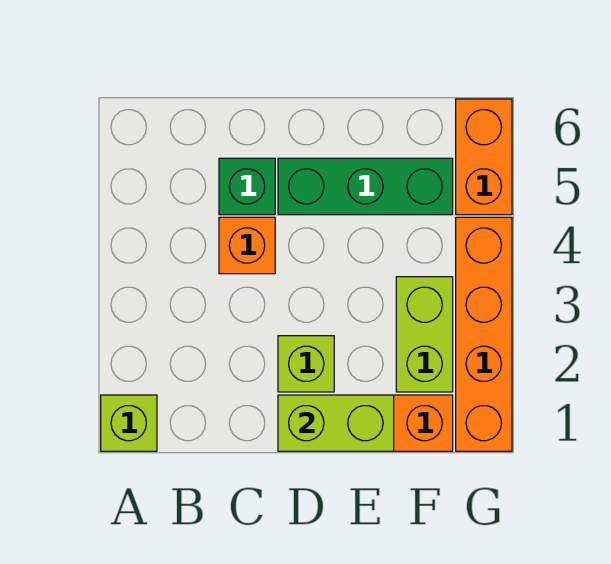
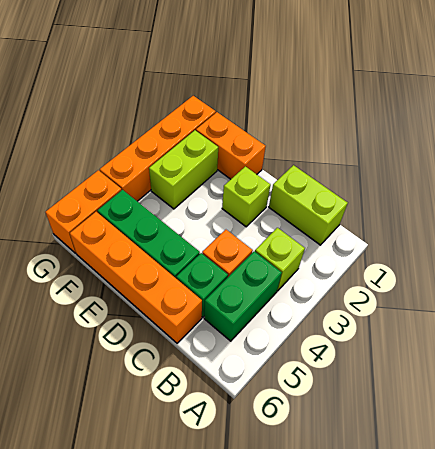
lime 1x1 brick [101,395,157,451] -> lime 1x1 brick moved to [255,228,305,291]
none -> green 1x2 brick [204,251,282,341]
none -> orange 1x4 brick [70,212,202,343]
lime 1x2 brick [278,395,394,451] -> lime 1x2 brick moved to [269,165,348,245]

